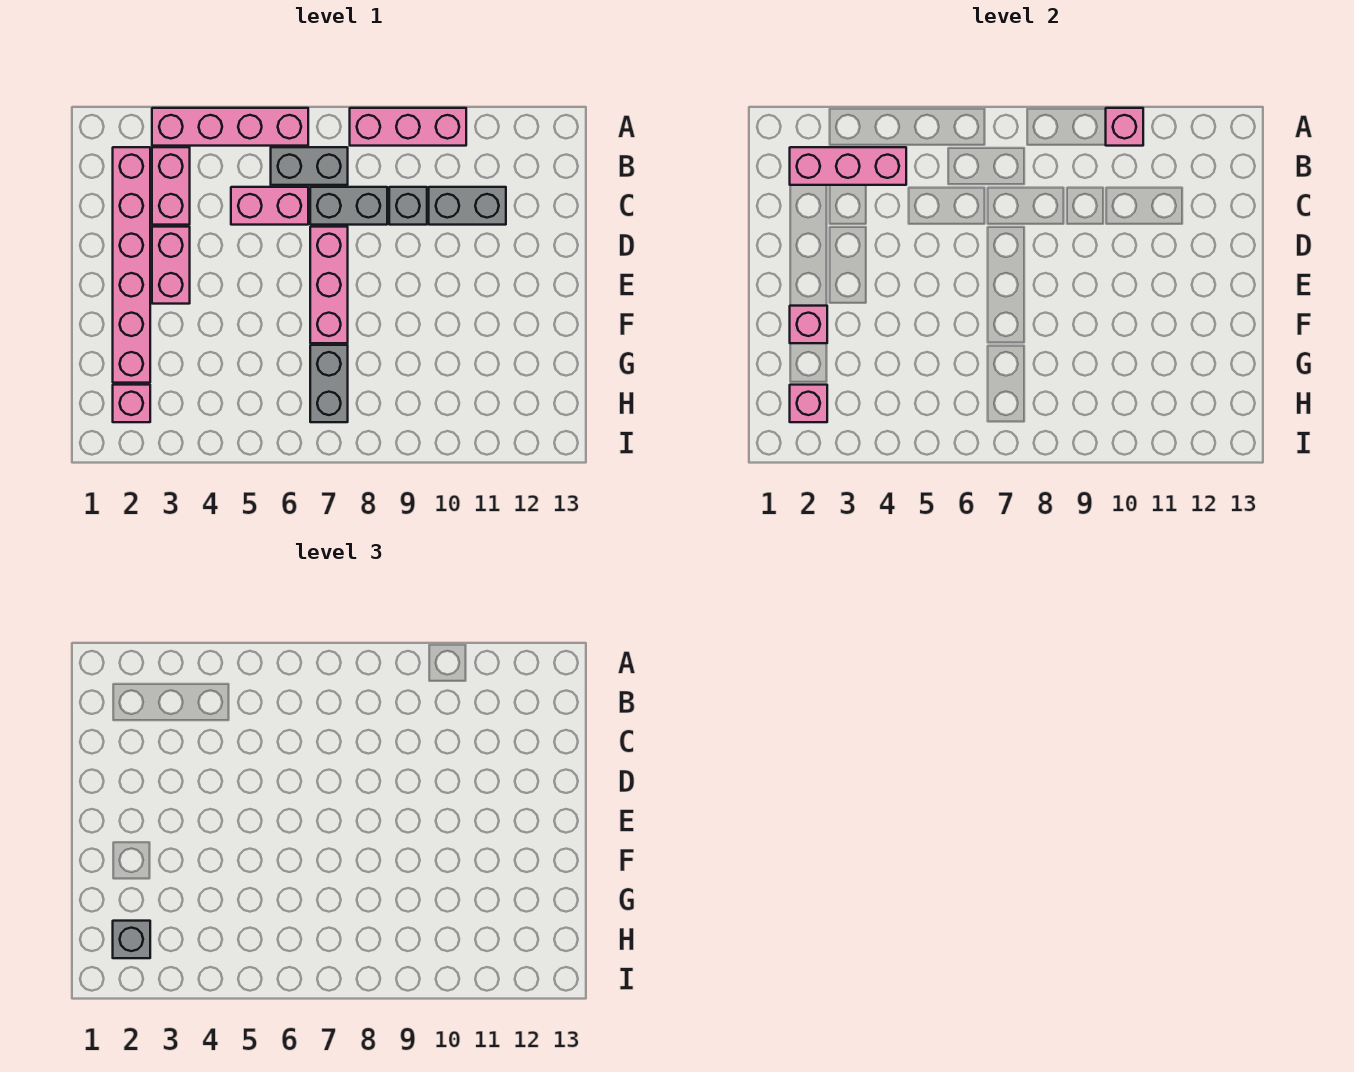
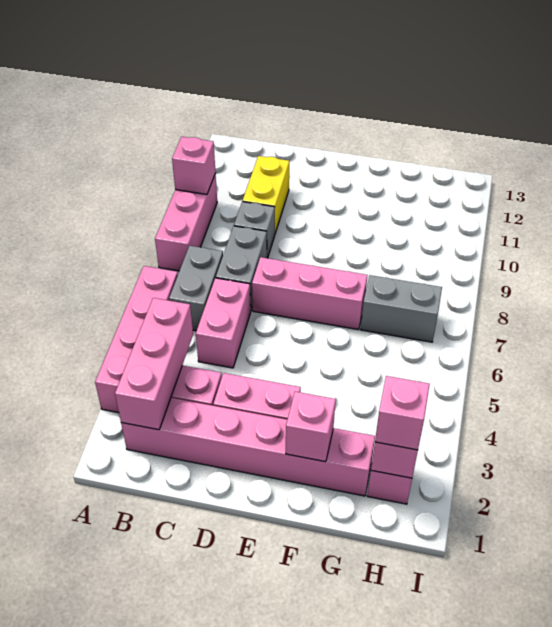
grey 1x2 brick [429,187,506,225] -> yellow 1x2 brick [243,156,289,233]
grey 1x1 brick [113,921,150,958] -> pink 1x1 brick [375,376,430,450]

